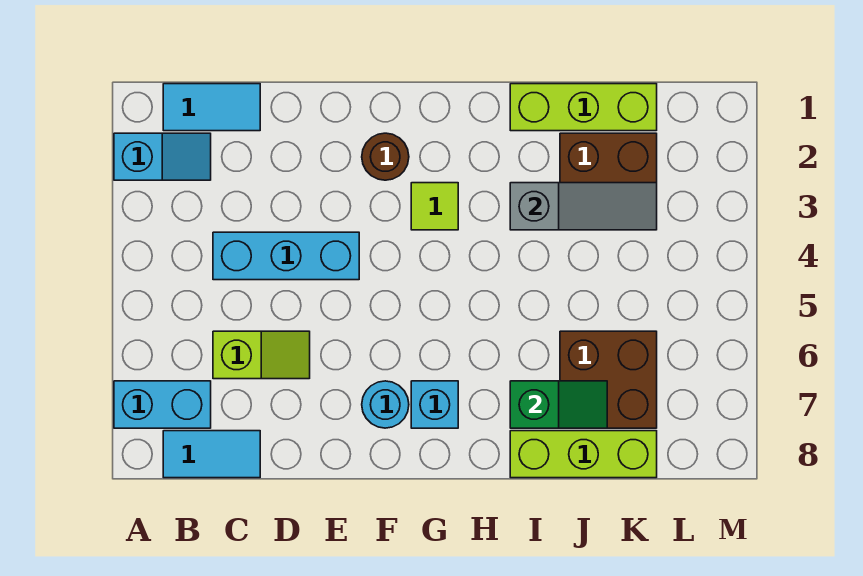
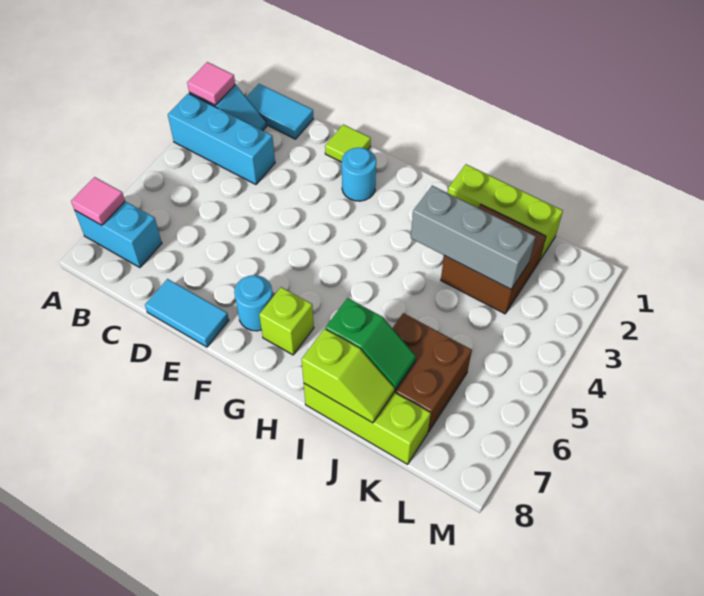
none -> pink 1x1 tile [187,62,235,105]
none -> pink 1x1 tile [71,177,125,225]
cyan 1x2 tile [163,431,260,478] -> cyan 1x2 tile moved to [145,279,229,347]
cyan 1x3 brick [213,232,359,280] -> cyan 1x3 brick moved to [168,94,275,184]
lime 1x2 slope [213,331,310,379] -> lime 1x2 slope moved to [301,329,395,423]
brown 1x1 round brick [362,133,409,180] -> cyan 1x1 round brick [342,148,376,201]
lime 1x1 tile [411,183,458,230] -> lime 1x1 tile moved to [325,125,371,162]
cyan 1x1 brick [411,381,458,428] -> lime 1x1 brick [259,287,314,355]
grey 1x3 slope [510,183,657,230] -> grey 1x3 brick [411,186,536,289]

